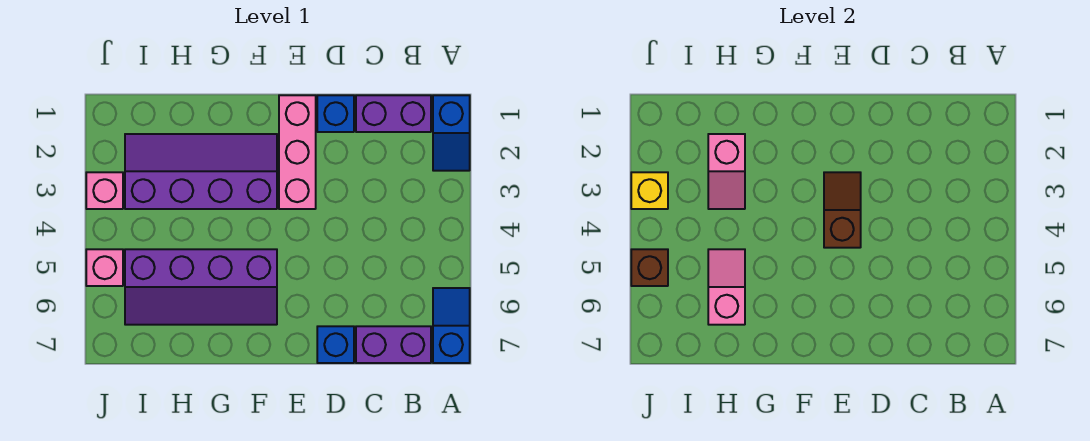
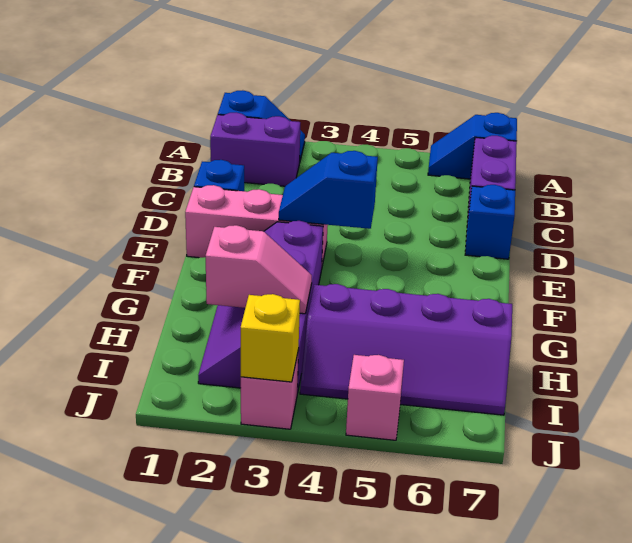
purple 1x2 brick [356,95,431,132] -> purple 1x2 brick turned to [210,113,300,186]
brown 1x2 slope [824,172,861,248] -> blue 1x2 slope [279,151,378,229]
purple 2x4 slope [125,249,277,325] -> purple 2x4 slope turned to [300,284,512,415]
pink 1x2 slope [708,249,745,325] -> none
brown 1x1 brick [631,249,668,286] -> none

